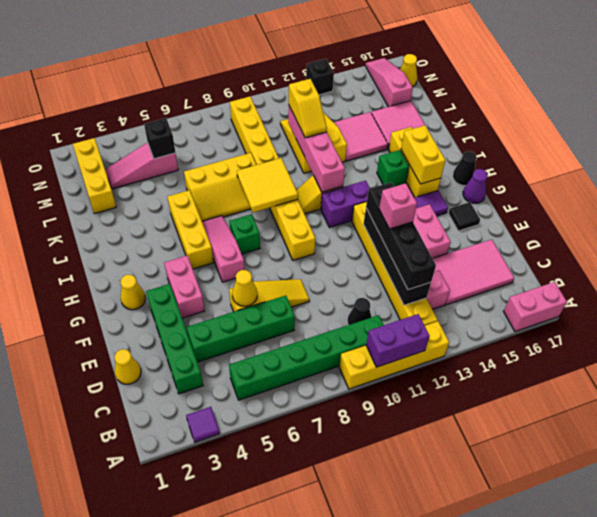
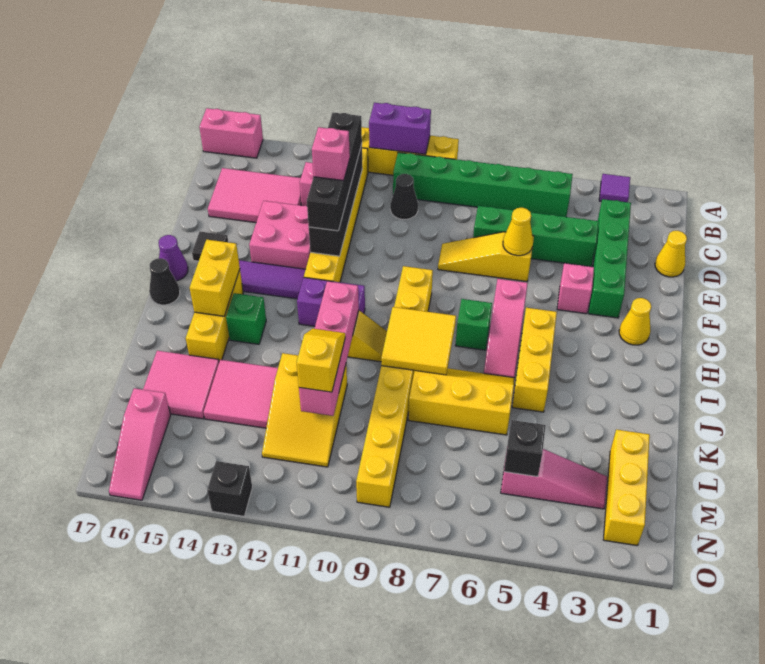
pink 1x2 brick [164,256,205,318] -> pink 1x1 brick [557,263,594,314]
yellow 1x1 cone [400,54,417,87] -> none

